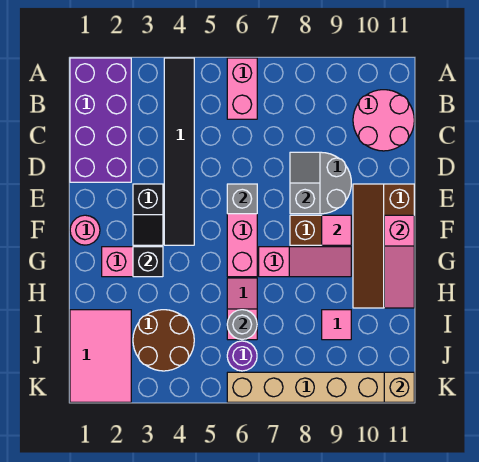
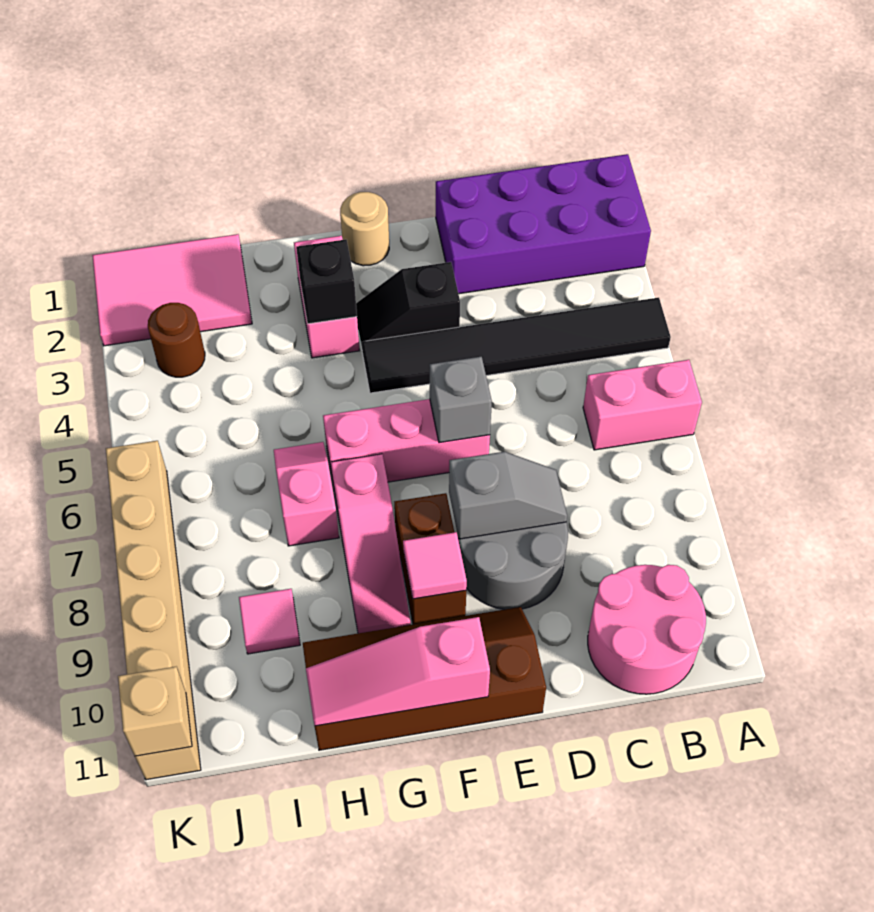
pink 1x1 round brick [70,215,100,245] -> tan 1x1 round brick [340,192,389,266]
pink 1x2 slope [227,278,257,340] -> pink 1x2 slope turned to [274,442,339,546]
brown 2x2 round brick [133,310,194,371] -> brown 1x1 round brick [148,303,205,377]
grey 1x1 round brick [227,310,257,340] -> none
purple 1x1 round brick [227,341,257,371] -> none

